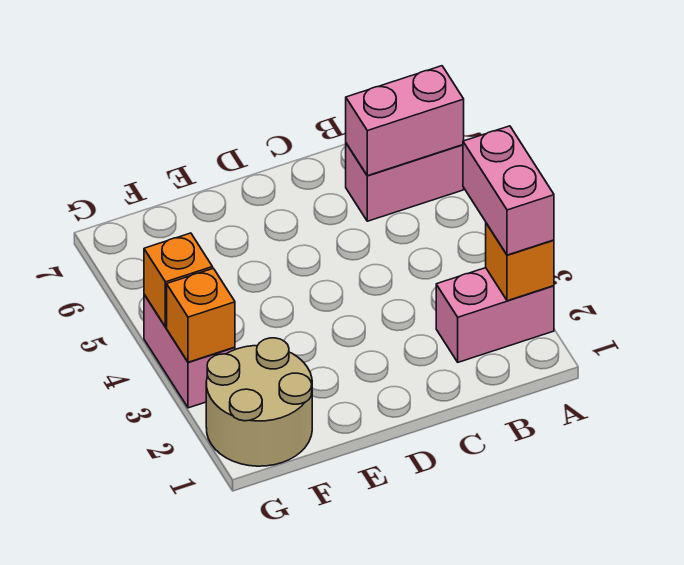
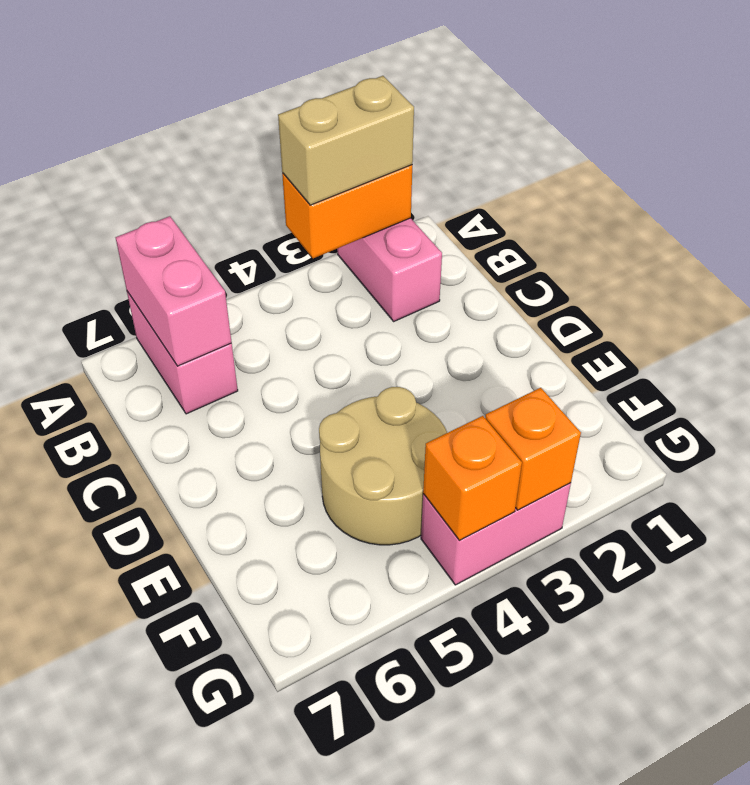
orange 1x1 brick [486,223,554,301] -> orange 1x2 brick [282,165,412,258]
pink 1x2 brick [463,126,554,255] -> tan 1x2 brick [278,76,414,205]
tan 2x2 round brick [206,338,312,466] -> tan 2x2 round brick moved to [319,387,447,545]

